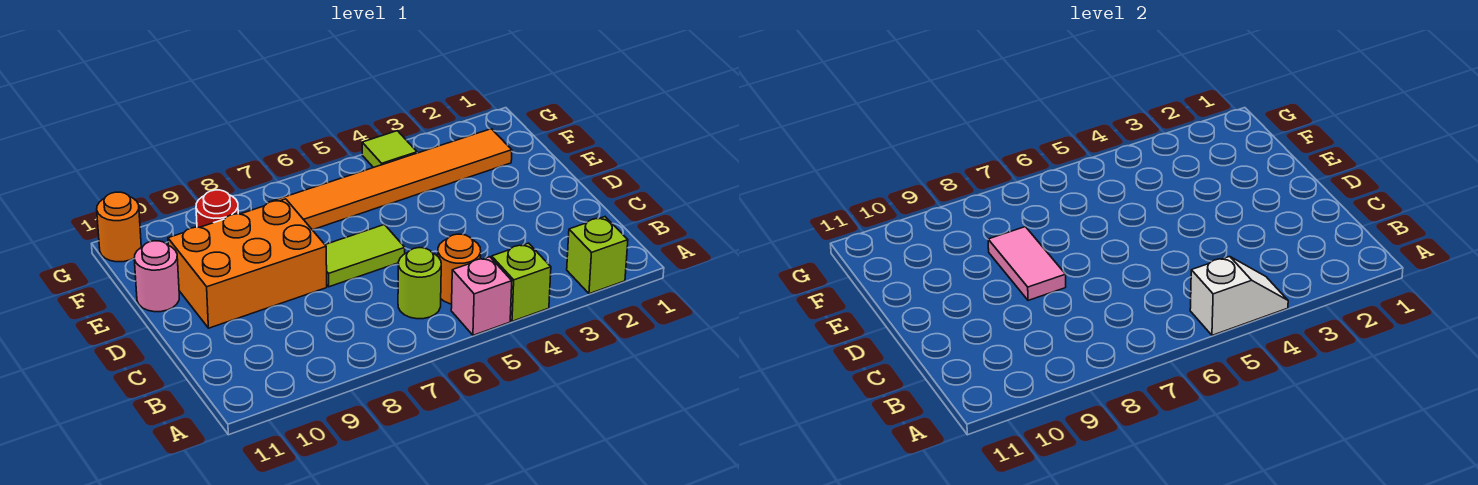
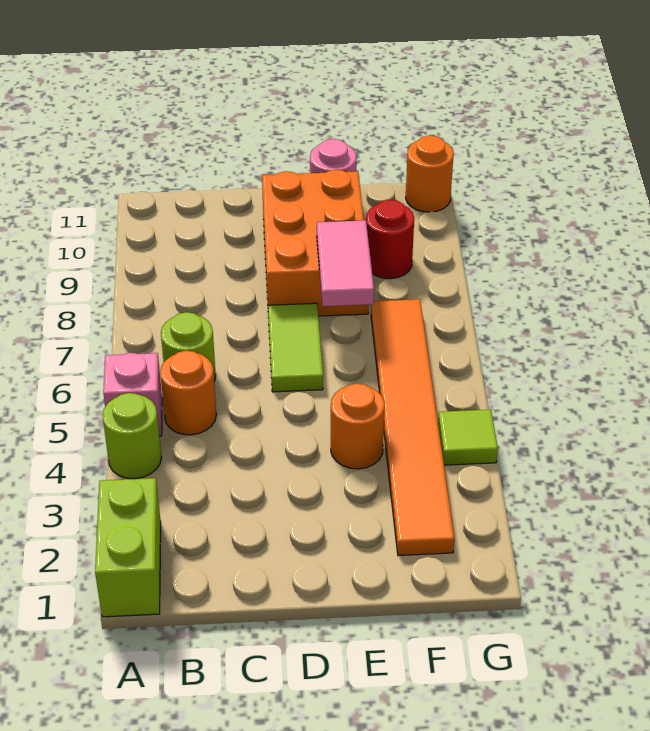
lime 1x1 brick [567,217,628,294] -> lime 1x2 brick [95,478,161,617]
lime 1x1 brick [492,243,551,321] -> lime 1x1 round brick [102,393,161,479]
white 1x2 slope [1190,256,1288,335] -> none
pink 1x2 tile [988,227,1066,300] -> pink 1x2 tile turned to [317,220,374,306]
none -> orange 1x1 round brick [331,383,385,469]

